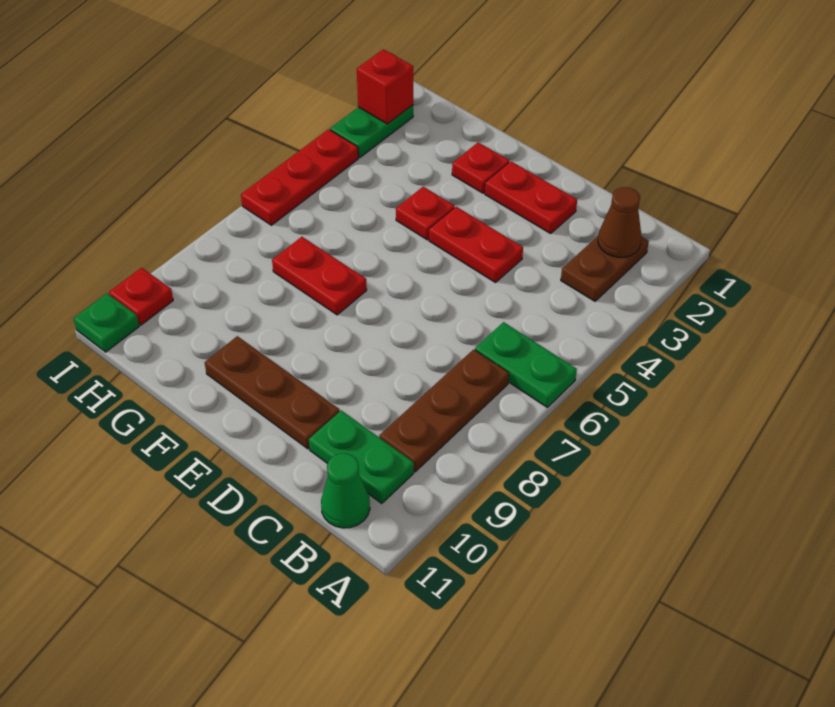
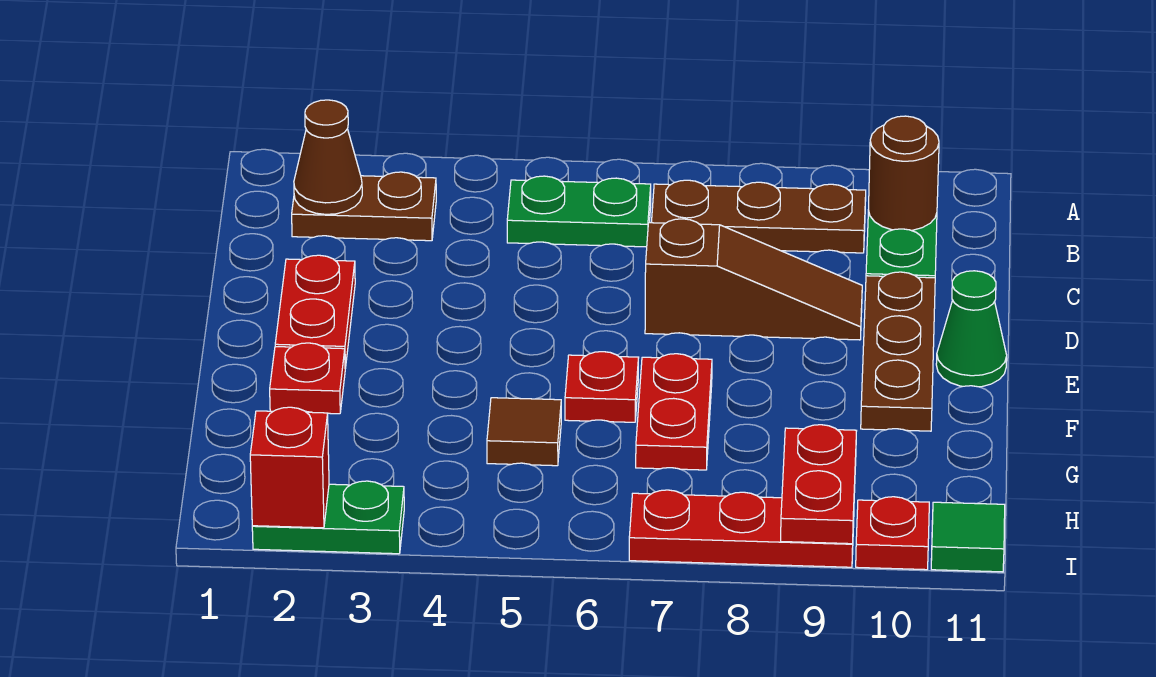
green 1x2 plate [475,322,577,407] -> green 1x2 plate turned to [507,176,651,247]
none -> brown 1x1 round brick [868,116,939,230]
green 1x1 cone [321,453,370,528] -> green 1x1 cone moved to [936,271,1007,387]
red 1x2 plate [429,207,523,283] -> red 1x2 plate moved to [781,425,856,544]
none -> brown 1x3 slope [645,219,862,340]
red 1x1 plate [396,187,455,240] -> red 1x1 plate moved to [565,352,639,422]
none -> brown 1x1 tile [487,398,561,466]
red 1x3 plate [241,129,358,225] -> red 1x3 plate moved to [629,490,854,567]
green 1x1 plate [73,293,139,352] -> green 1x1 tile [931,502,1005,572]

